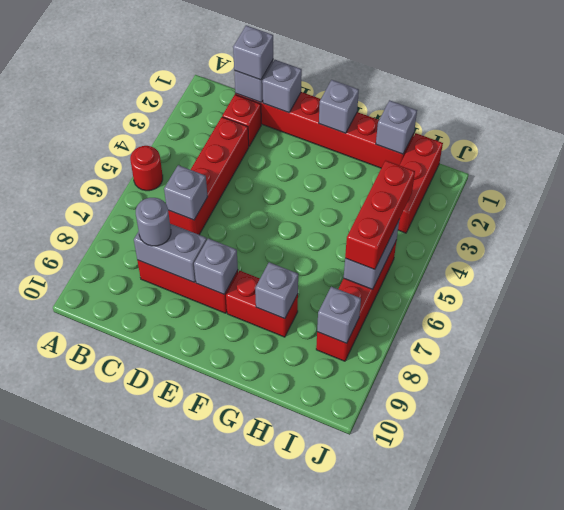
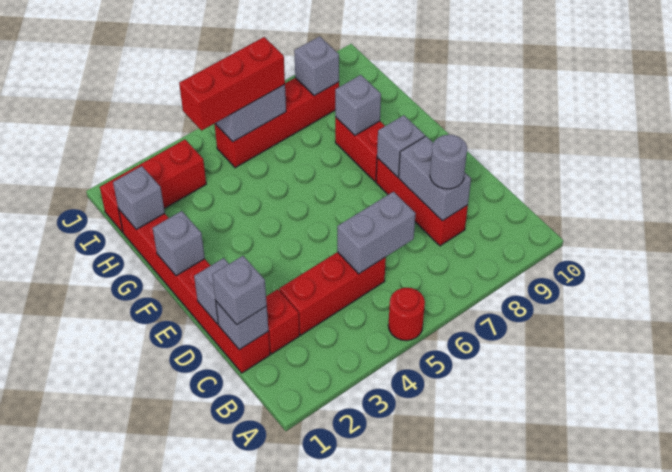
red 1x4 brick [168,117,249,235] -> red 1x3 brick [279,252,386,335]
grey 1x1 brick [164,165,208,220] -> grey 1x2 brick [337,192,416,274]

